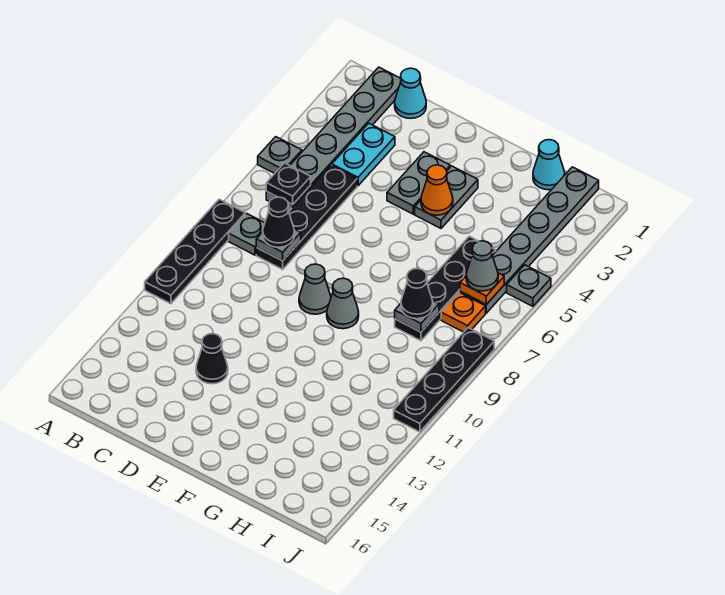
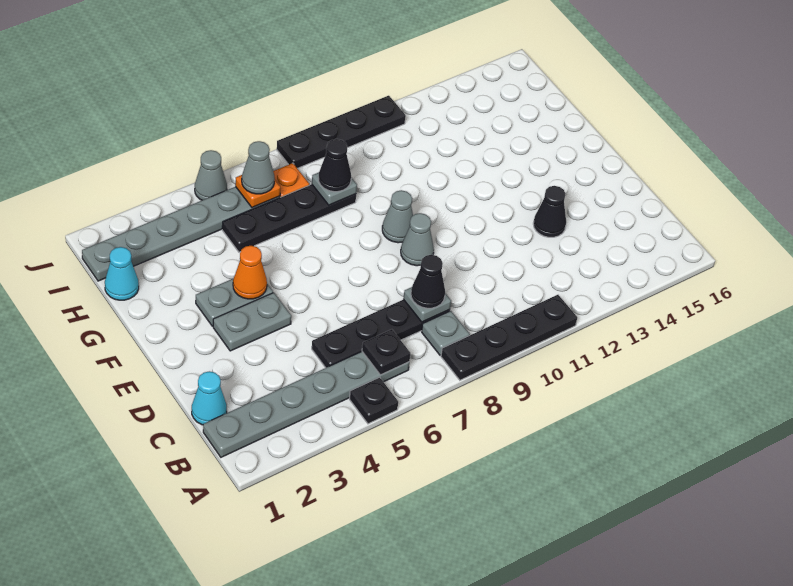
grey 1x1 plate [258,137,302,174] -> black 1x1 plate [349,377,398,424]
cyan 1x2 plate [332,123,395,186] -> none
grey 1x1 plate [507,265,551,306] -> grey 1x1 cone [195,150,227,200]

